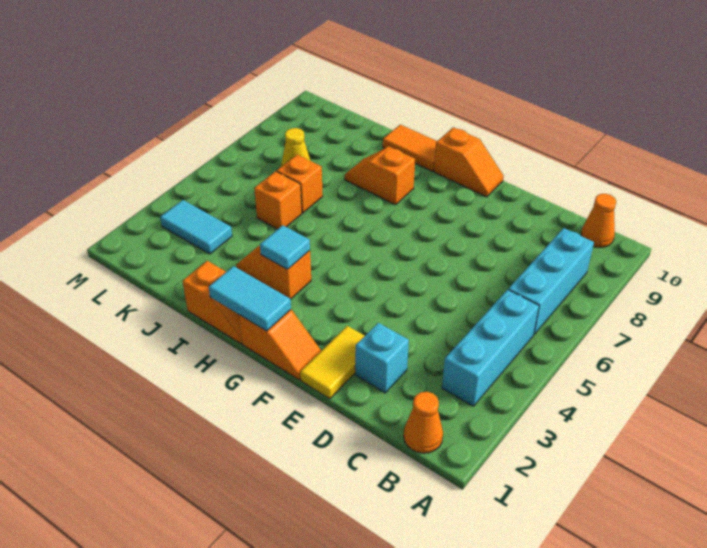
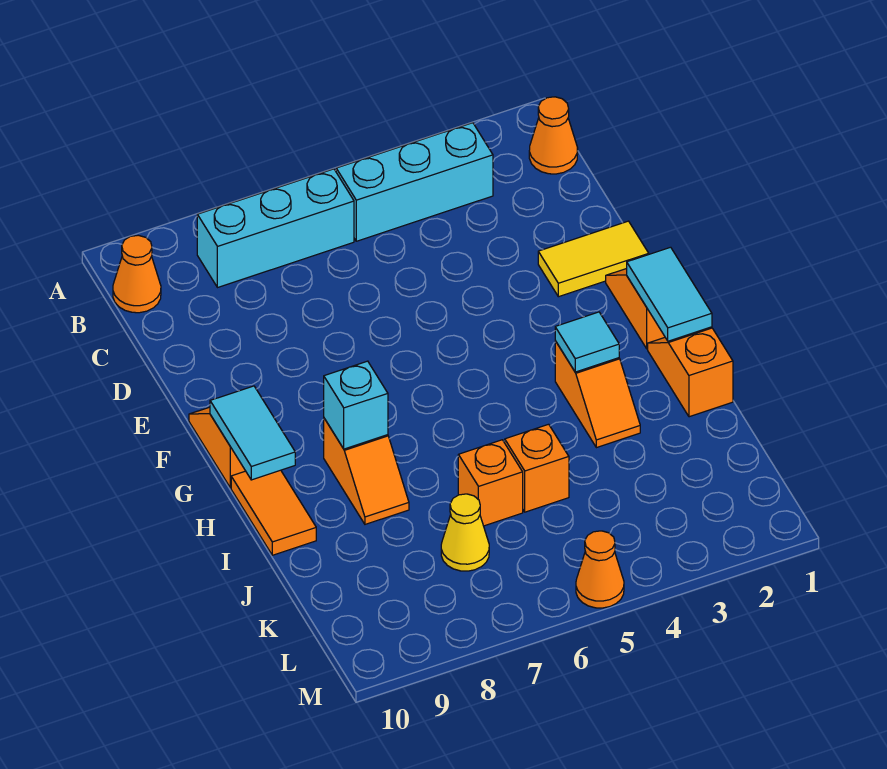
cyan 1x1 brick [355,323,409,393] -> cyan 1x1 brick moved to [324,361,388,449]
cyan 1x2 tile [160,200,232,254] -> cyan 1x2 tile moved to [210,386,295,480]
none -> orange 1x1 cone [576,531,624,608]

